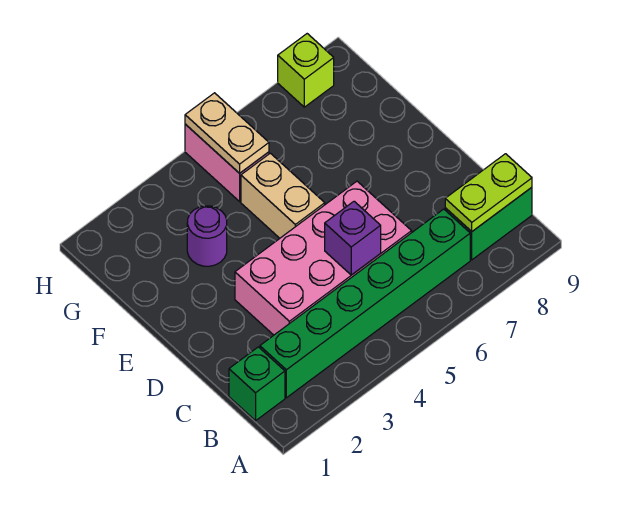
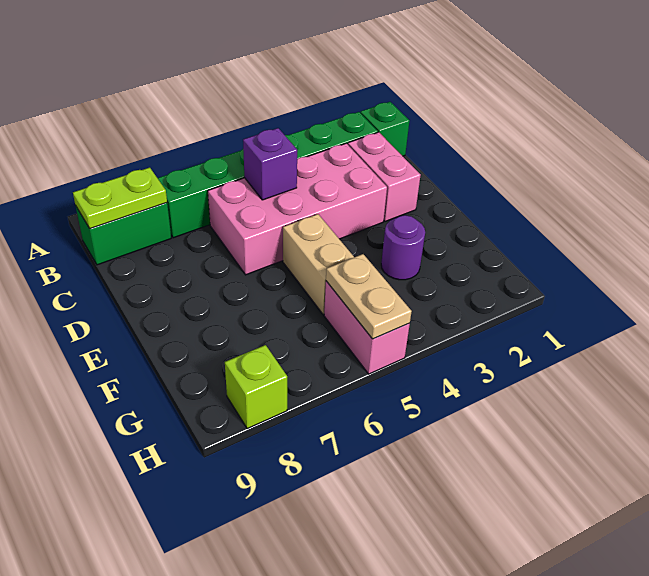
none -> pink 1x2 brick [348,132,421,221]

